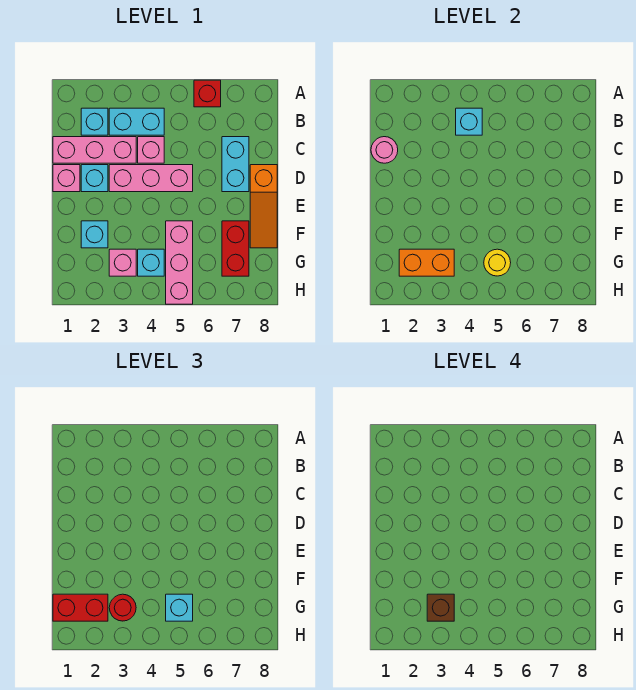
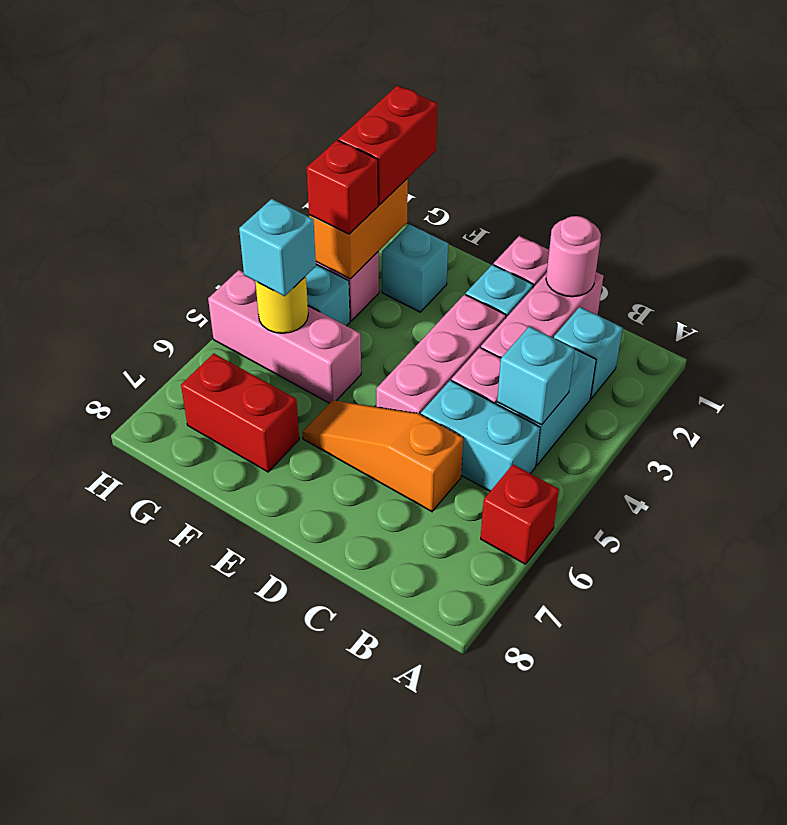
cyan 1x2 brick [222,137,249,192] -> cyan 1x2 brick moved to [421,380,540,491]
orange 1x3 slope [250,165,277,248] -> orange 1x3 slope moved to [302,400,463,511]
red 1x1 round brick [109,594,136,621] -> red 1x1 brick [307,140,378,234]
brown 1x1 brick [427,594,454,621] -> none

